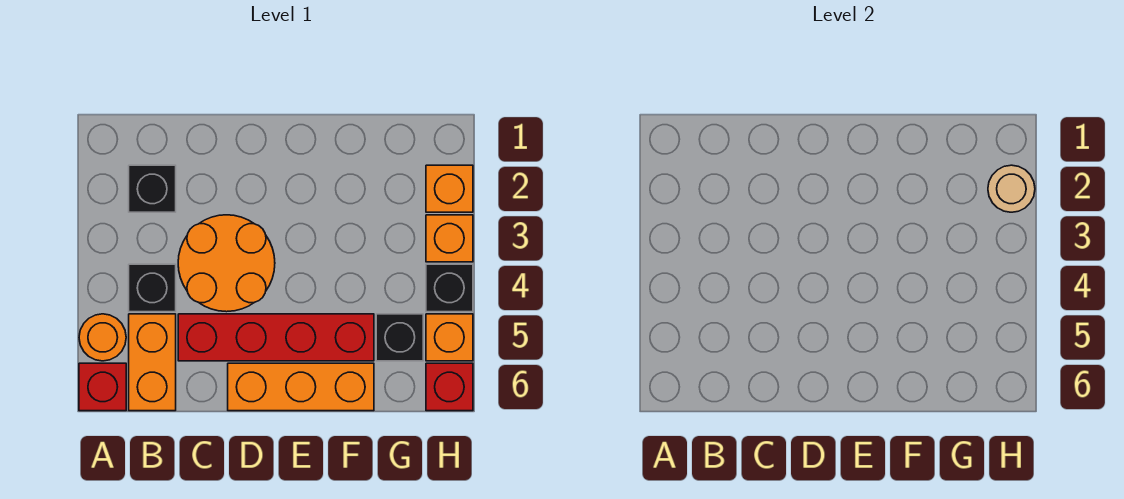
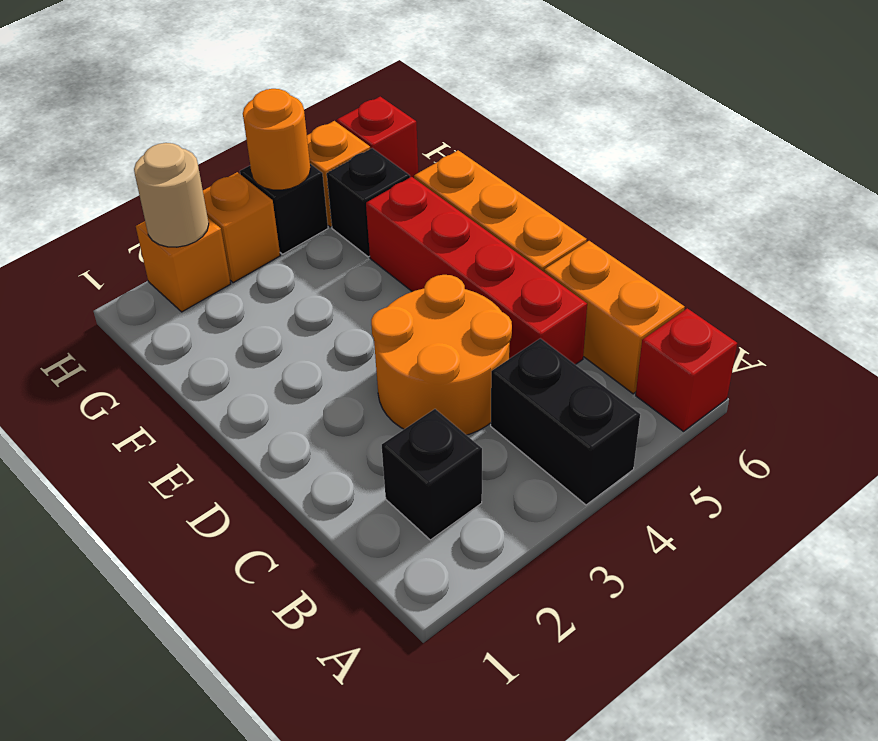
orange 1x1 round brick [79,314,126,361] -> orange 1x1 round brick moved to [243,89,310,190]
black 1x1 brick [129,264,176,312] -> black 1x2 brick [491,338,640,505]
orange 1x2 brick [129,314,176,411] -> orange 1x2 brick turned to [544,241,685,394]

